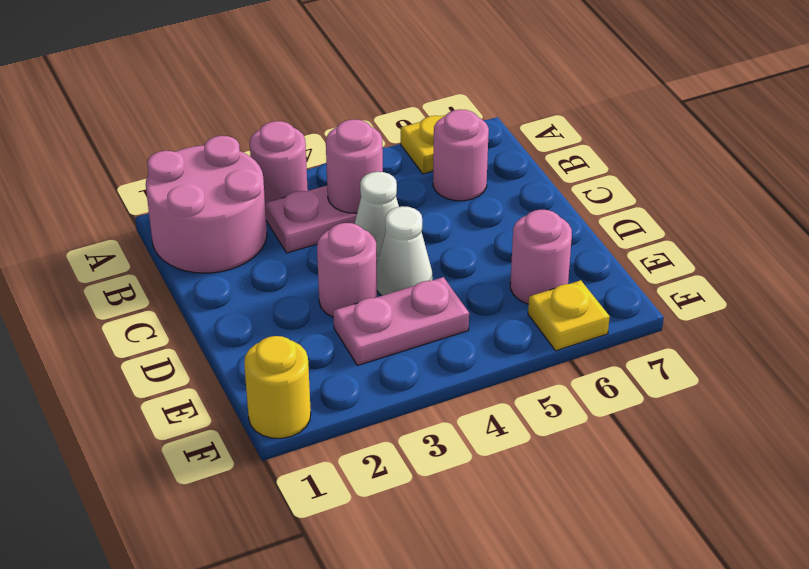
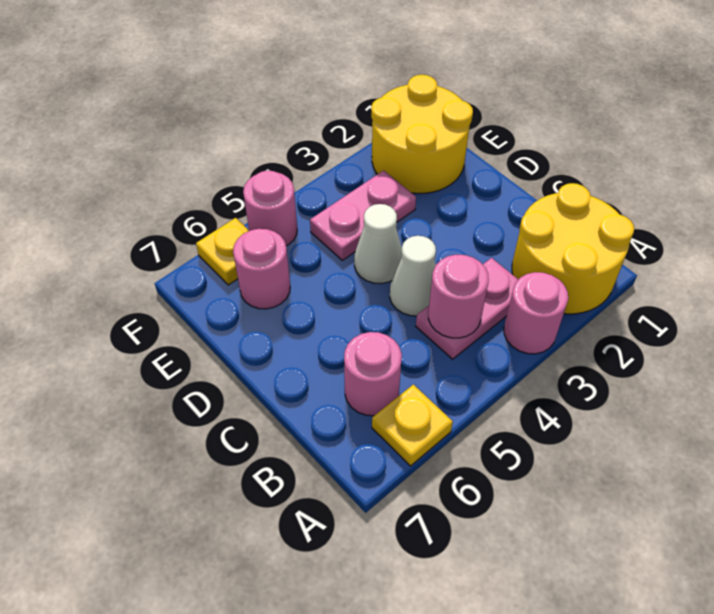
pink 2x2 round brick [146,136,267,273] -> yellow 2x2 round brick [512,183,634,314]
pink 1x1 round brick [317,223,377,317] -> pink 1x1 round brick moved to [243,171,297,246]
yellow 1x1 round brick [244,336,311,438] -> yellow 2x2 round brick [371,75,473,193]

